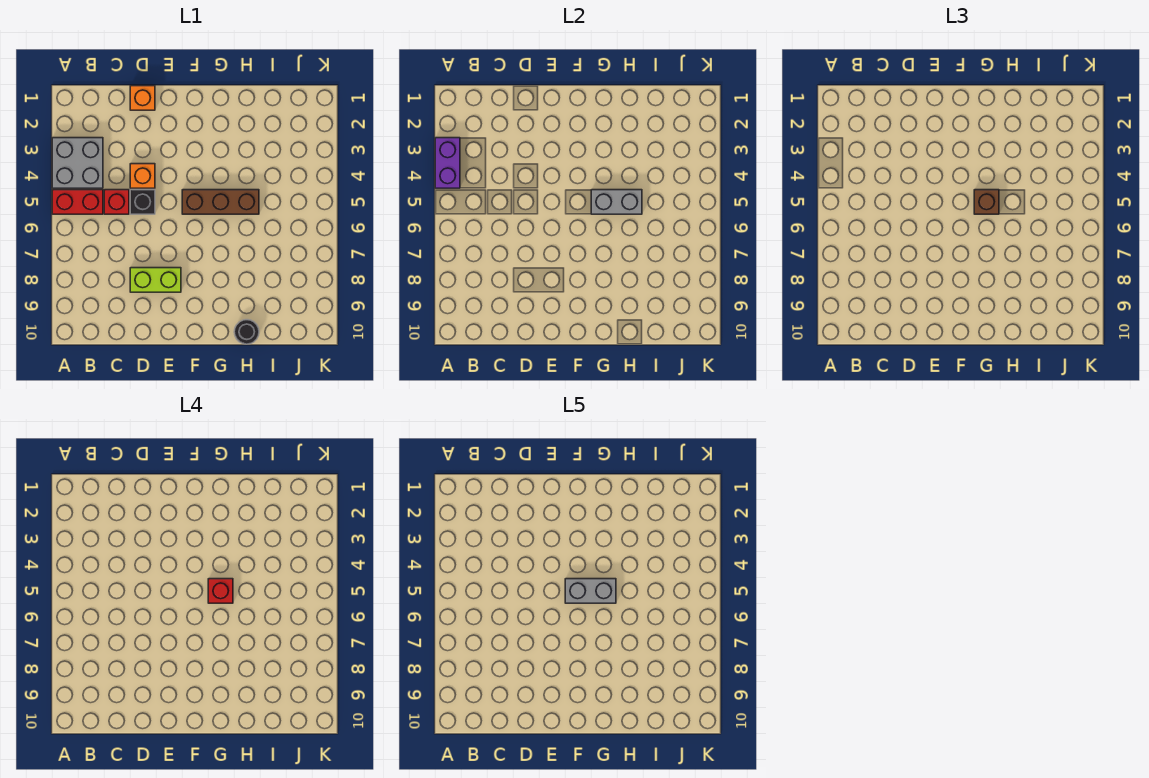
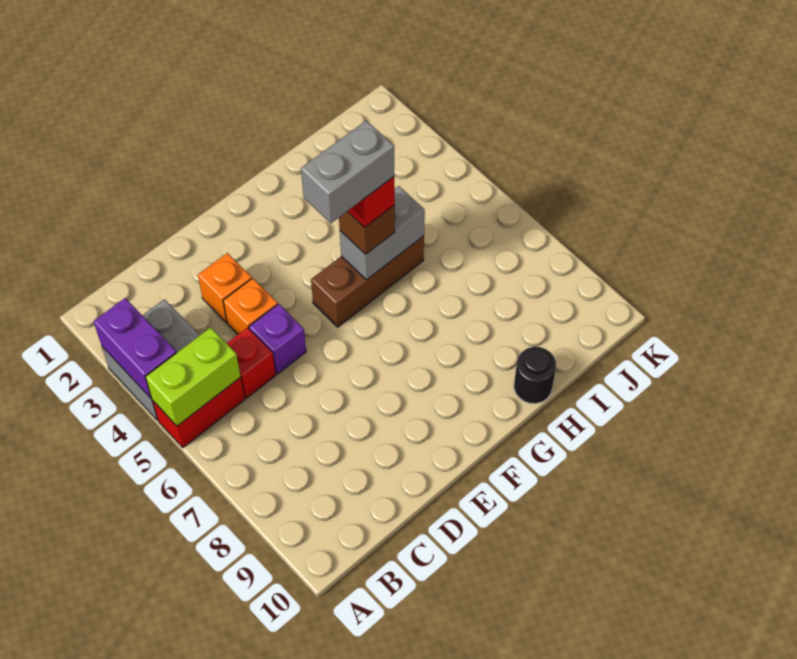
orange 1x1 brick [130,86,155,110] -> orange 1x1 brick moved to [198,253,252,322]
black 1x1 brick [130,190,155,214] -> purple 1x1 brick [249,304,306,374]
lime 1x2 brick [130,268,181,292] -> lime 1x2 brick moved to [145,327,241,426]

